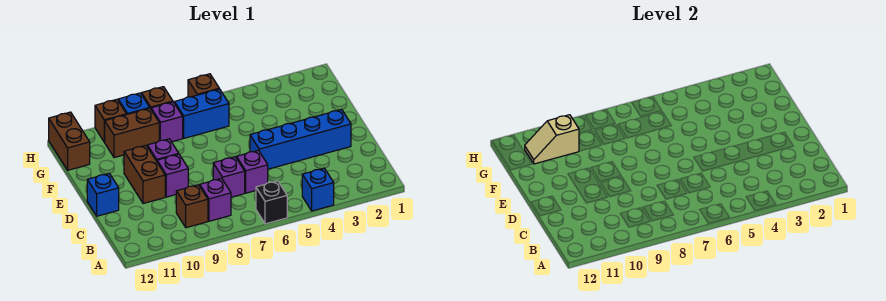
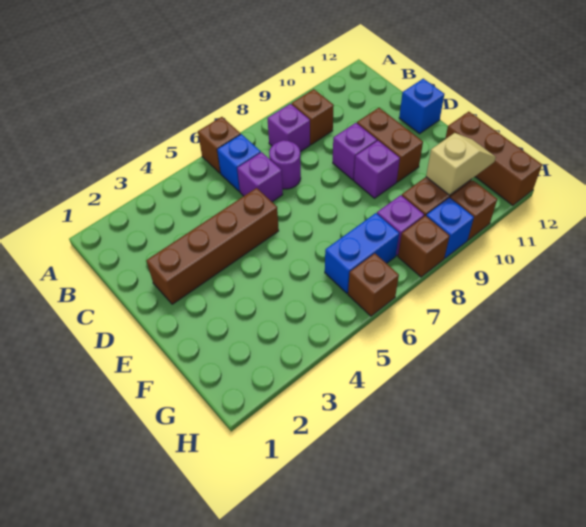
blue 1x1 brick [302,168,334,211] -> blue 1x1 brick moved to [217,134,261,192]
black 1x1 brick [256,181,287,224] -> brown 1x1 brick [198,117,241,173]
purple 1x1 brick [213,157,245,197] -> purple 1x1 round brick [269,140,301,189]
blue 1x4 brick [250,109,351,169] -> brown 1x4 brick [146,188,279,304]
brown 1x2 brick [49,112,90,170] -> brown 1x3 brick [445,112,542,205]

